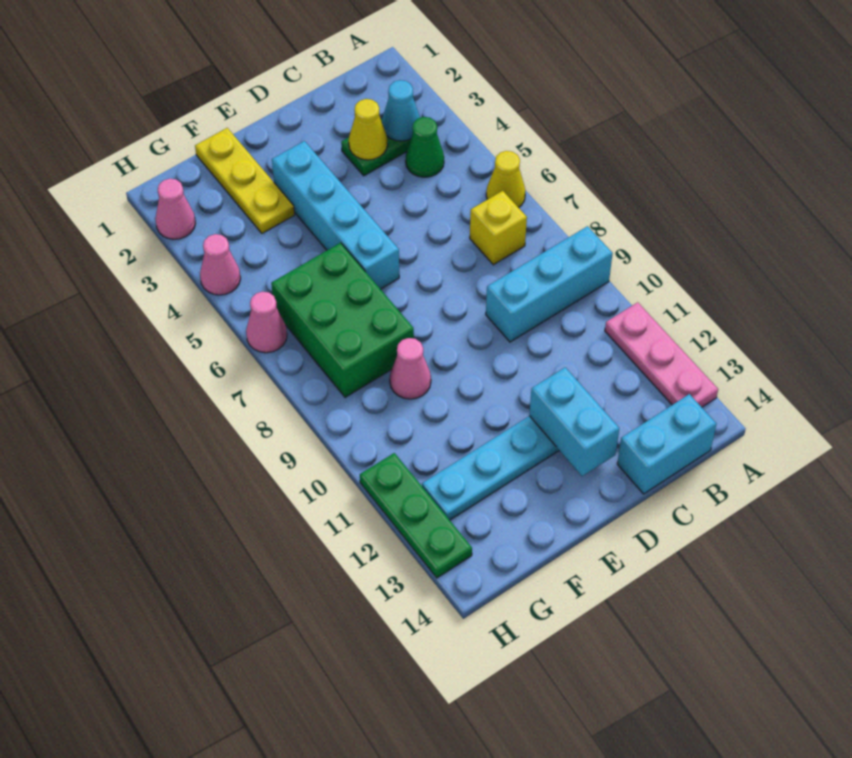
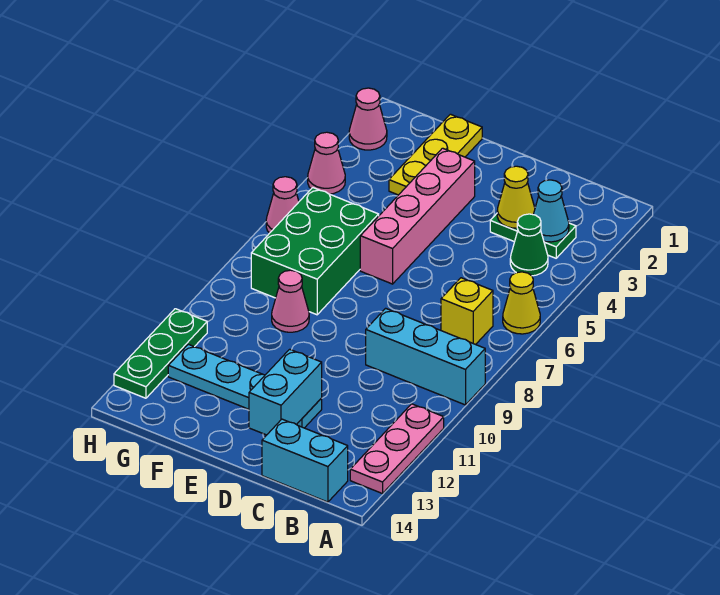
cyan 1x4 brick [272,141,399,289] -> pink 1x4 brick [360,148,475,284]

